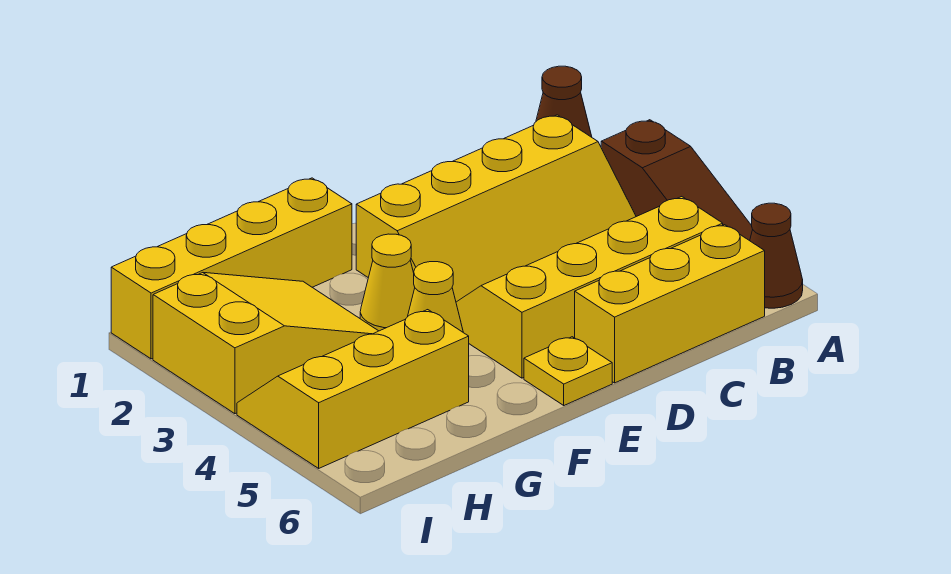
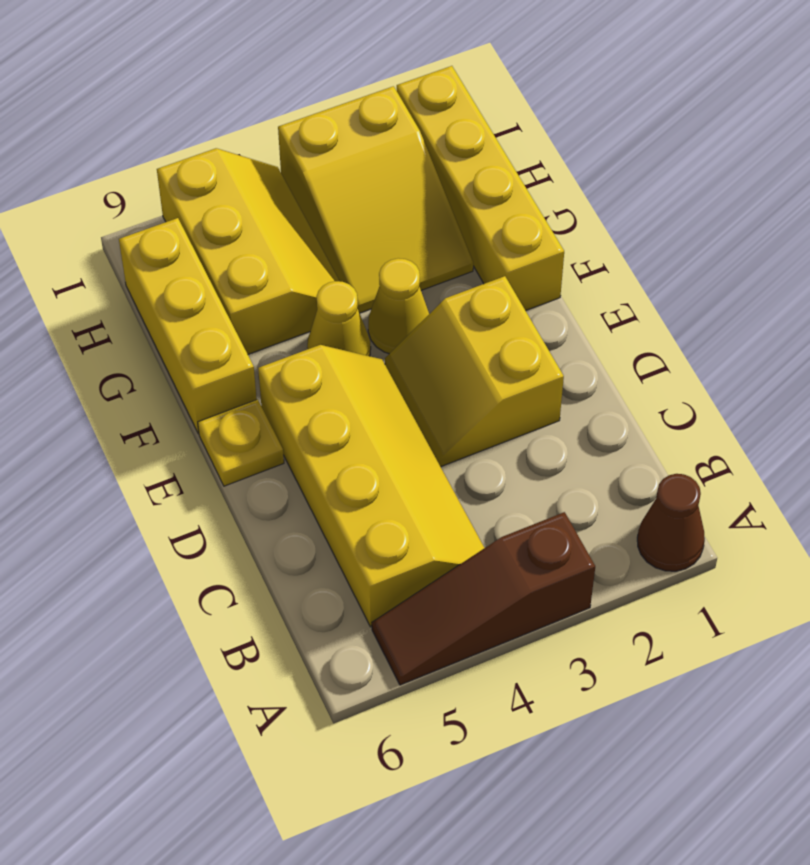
brown 1x1 cone [750,203,803,308] -> none
yellow 2x4 slope [356,115,636,302] -> yellow 2x2 slope [385,276,564,467]
yellow 1x3 brick [575,225,765,383] -> yellow 1x3 brick moved to [119,218,257,434]

